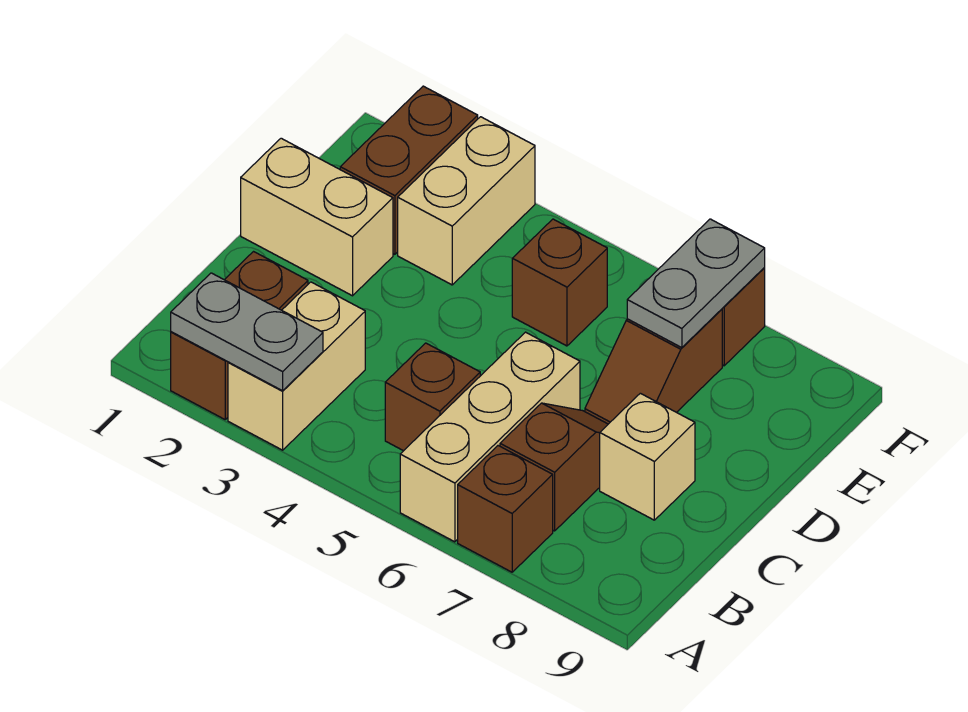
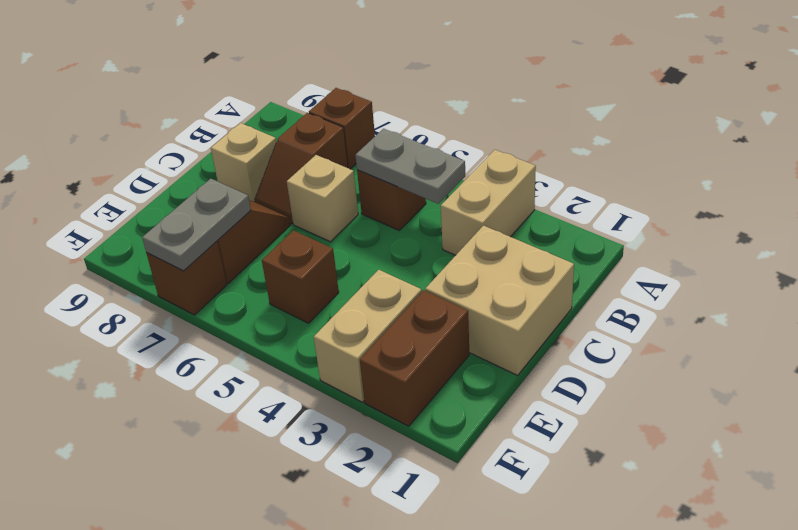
brown 1x2 brick [171,252,308,419] -> none
grey 1x2 plate [171,273,323,391] -> grey 1x2 plate moved to [355,129,465,204]
tan 1x3 brick [400,332,580,542] -> tan 1x1 brick [287,155,358,242]
tan 1x2 brick [241,138,393,296] -> tan 2x2 brick [425,226,574,375]

